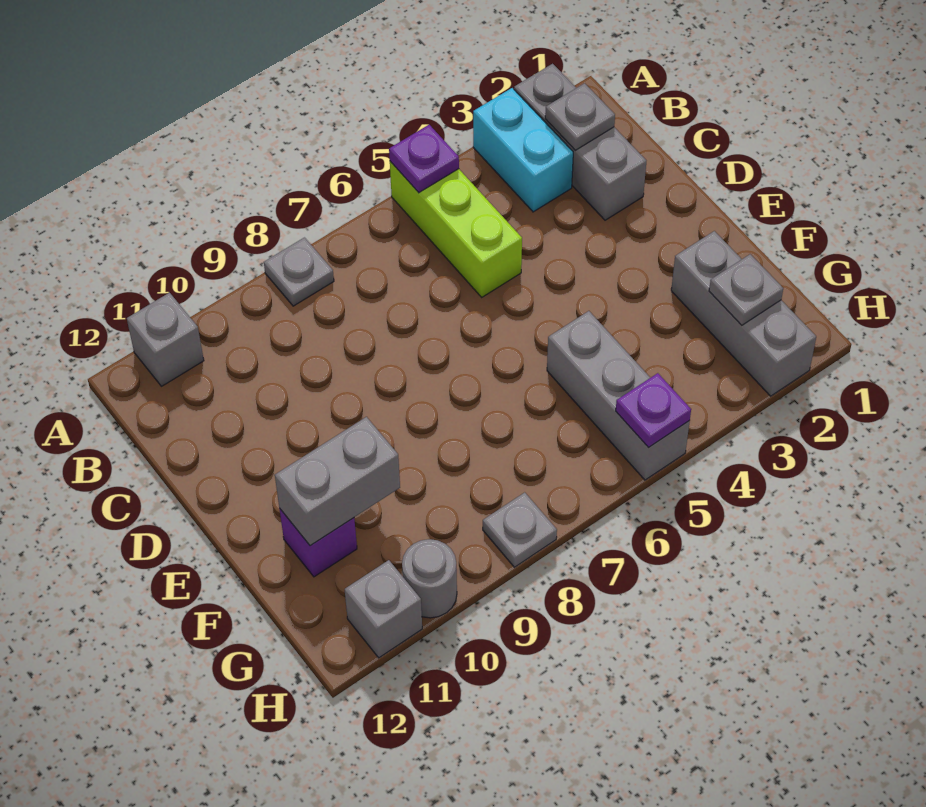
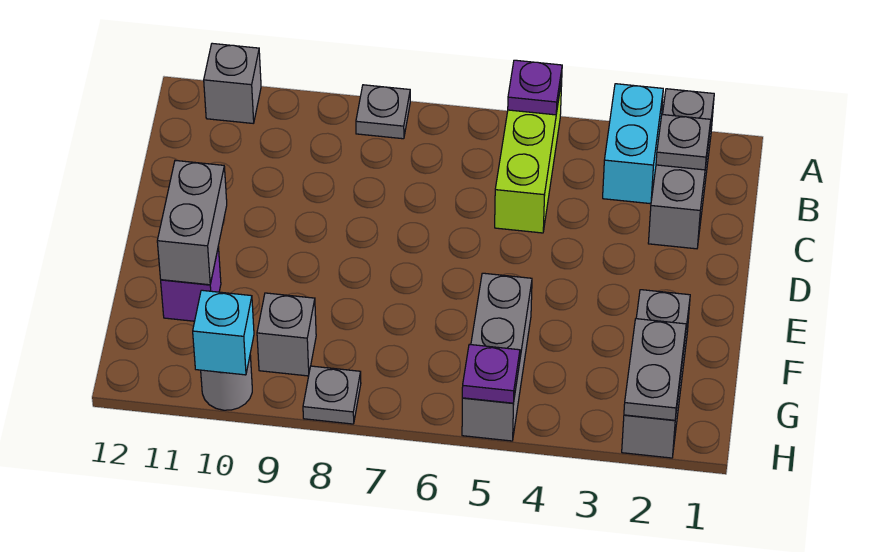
grey 1x2 brick [275,417,400,546] -> grey 1x2 brick turned to [157,160,227,285]
grey 1x1 plate [709,254,783,325] -> grey 1x2 plate [624,319,686,420]
none -> cyan 1x1 brick [193,290,254,375]
grey 1x1 brick [345,560,422,658] -> grey 1x1 brick moved to [257,293,316,376]

